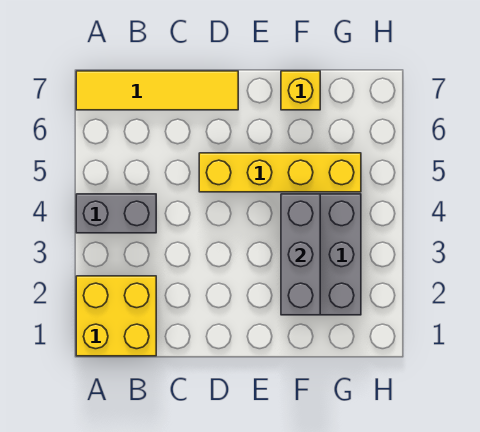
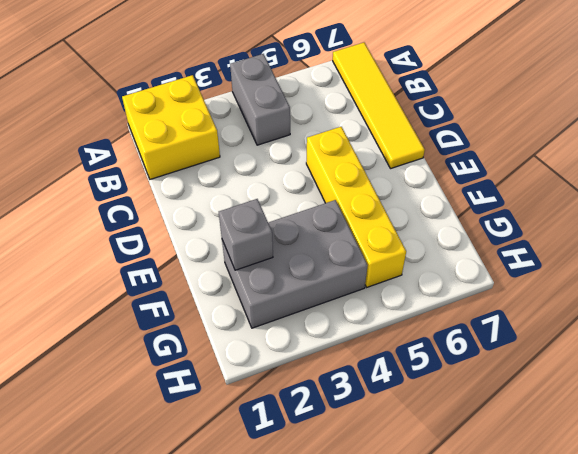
grey 1x3 brick [281,194,320,315] -> grey 1x1 brick [219,199,273,270]
yellow 1x1 brick [281,71,320,110] -> none

